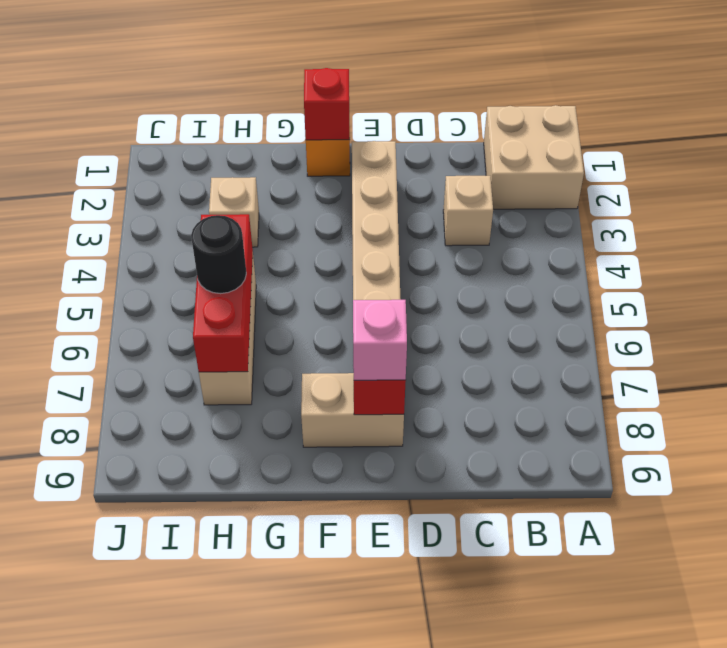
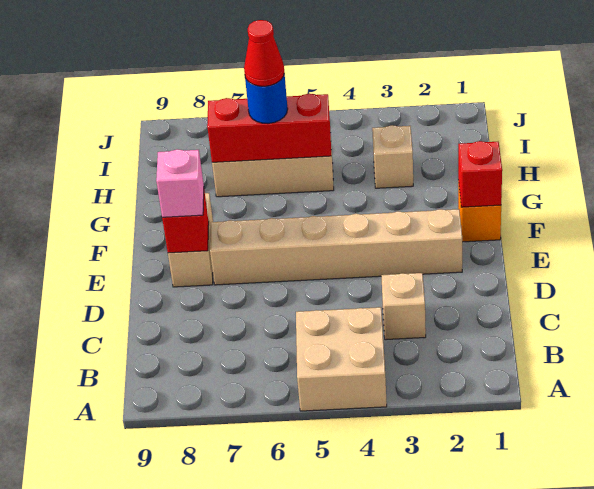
tan 2x2 brick [484,105,584,209] -> tan 2x2 brick moved to [296,307,387,411]
black 1x1 round brick [191,215,246,294] -> blue 1x1 round brick [245,73,288,123]
none -> red 1x1 cone [244,20,284,86]

